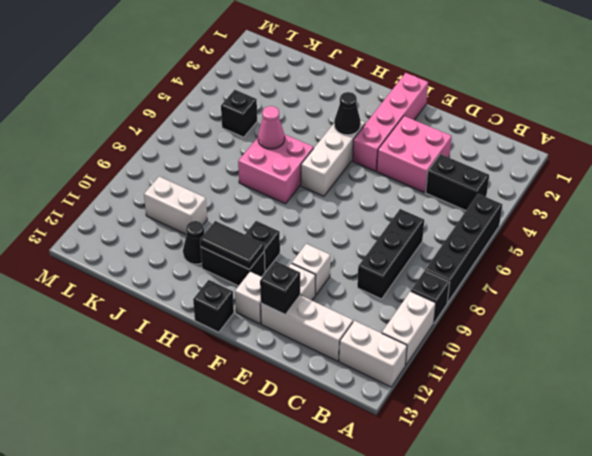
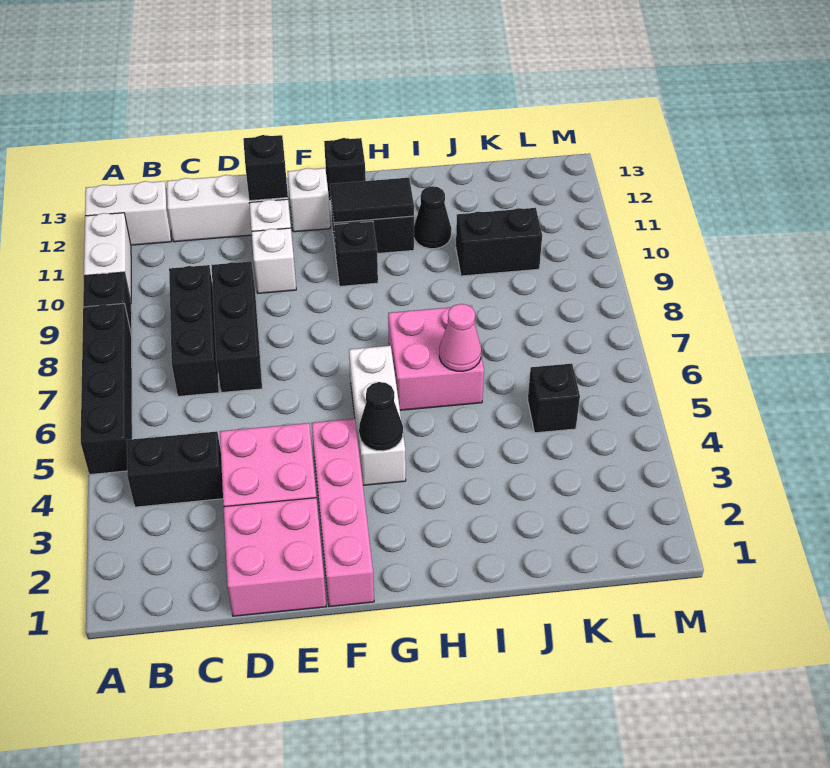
none -> pink 2x2 brick [224,498,326,616]
none -> black 1x3 brick [212,262,262,393]
white 1x2 brick [144,177,207,235] -> black 1x2 brick [456,208,542,276]

